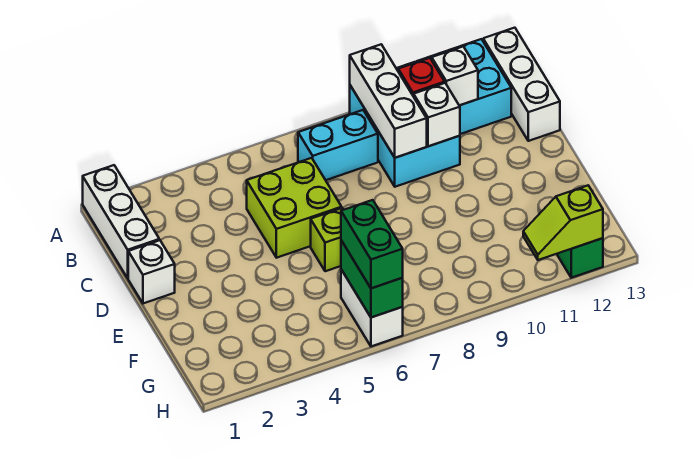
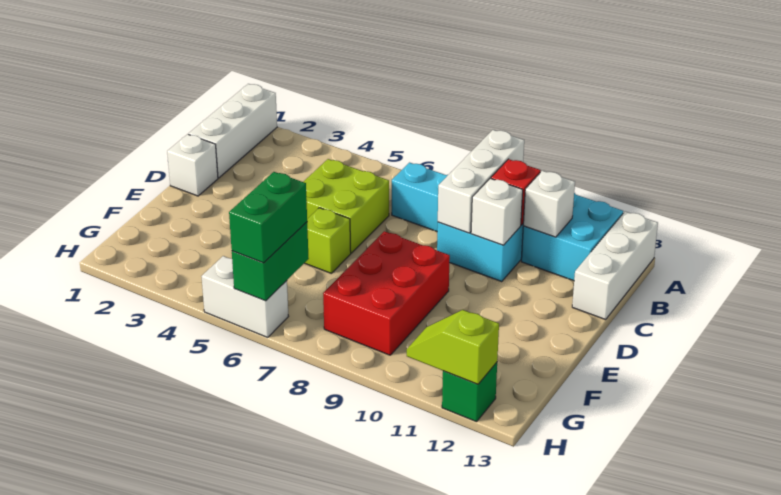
none -> red 2x3 brick [323,231,450,355]
white 1x2 brick [341,270,403,346] -> white 1x2 brick turned to [201,256,289,337]

